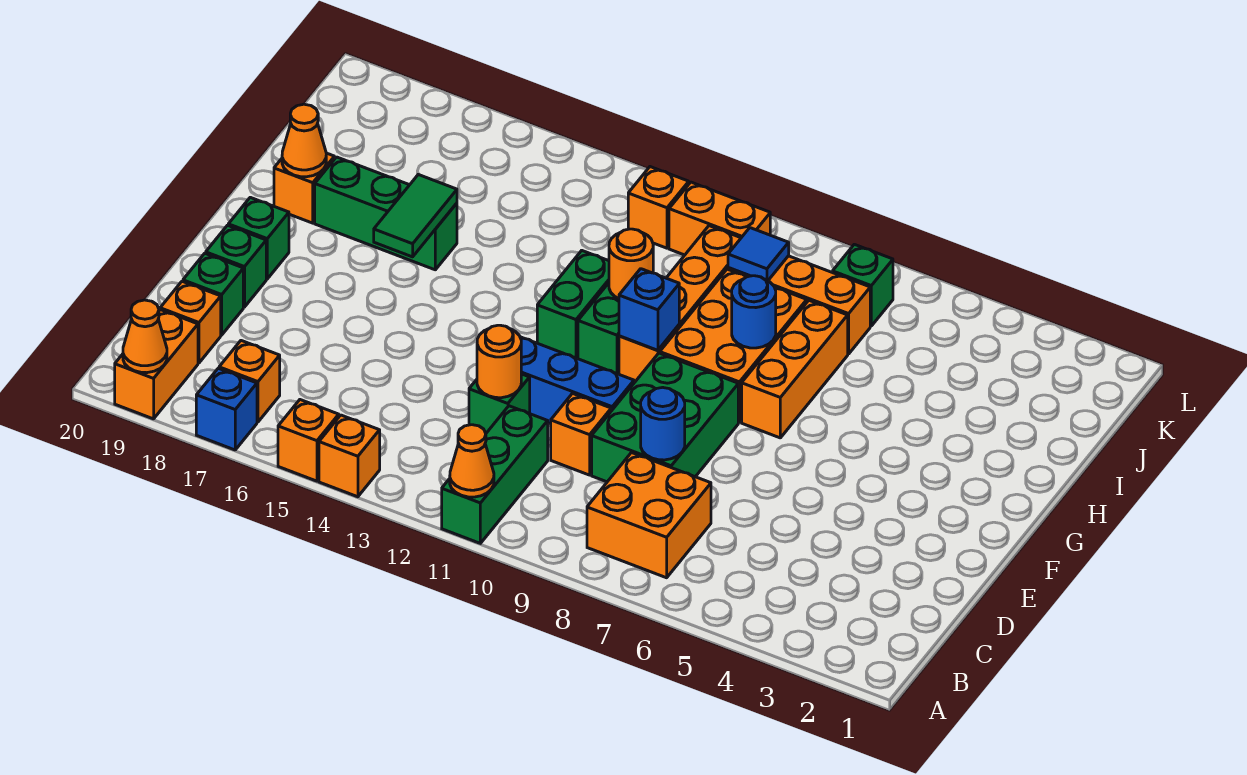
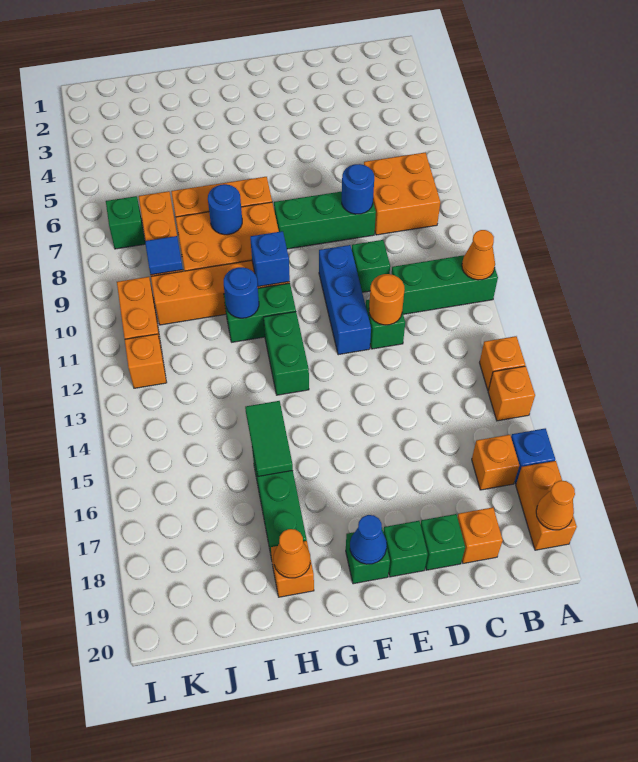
orange 1x2 brick [115,309,198,419] -> orange 1x2 brick turned to [516,461,577,550]
green 2x3 brick [592,353,738,482] -> green 1x3 brick [274,192,376,249]
orange 1x1 brick [551,394,611,475] -> green 1x1 brick [352,240,390,292]
none -> blue 1x1 cone [350,515,387,564]
green 1x2 brick [537,251,609,359] -> green 1x2 brick turned to [264,312,309,395]
green 1x2 tile [374,174,457,257] -> green 1x2 tile turned to [245,401,293,476]
orange 1x1 round brick [609,229,653,299] -> blue 1x1 round brick [224,267,259,318]

